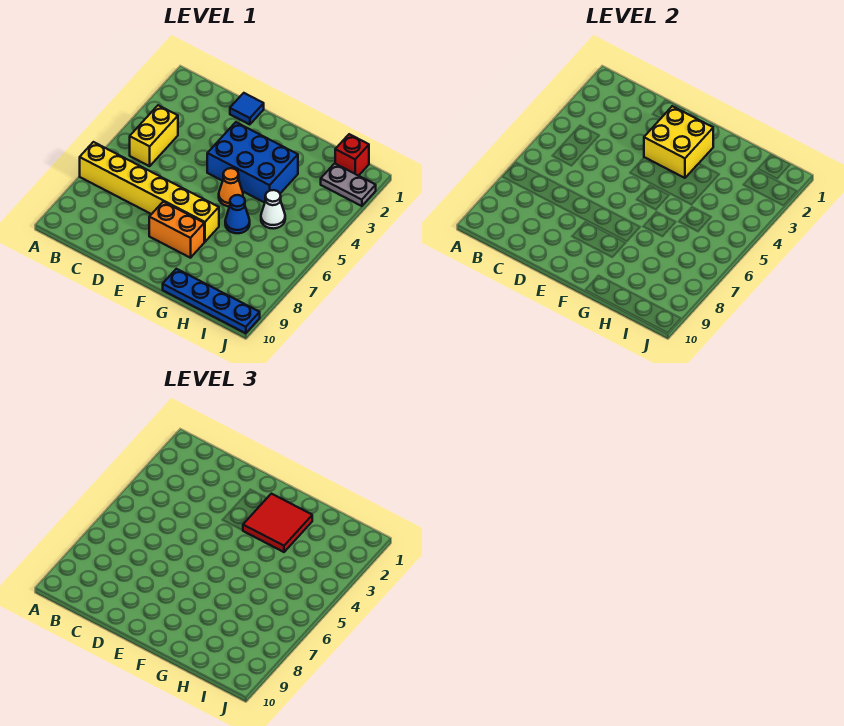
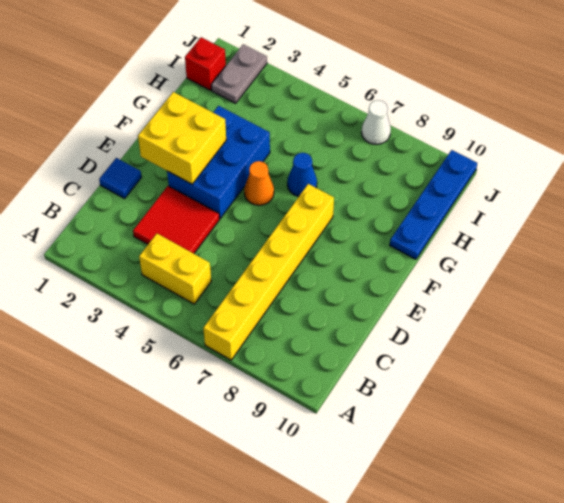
orange 1x2 brick [149,202,204,258] -> none
red 2x2 tile [243,494,312,552] -> red 2x2 tile moved to [133,186,220,254]
white 1x1 cone [261,190,285,229] -> white 1x1 cone moved to [362,100,391,144]

